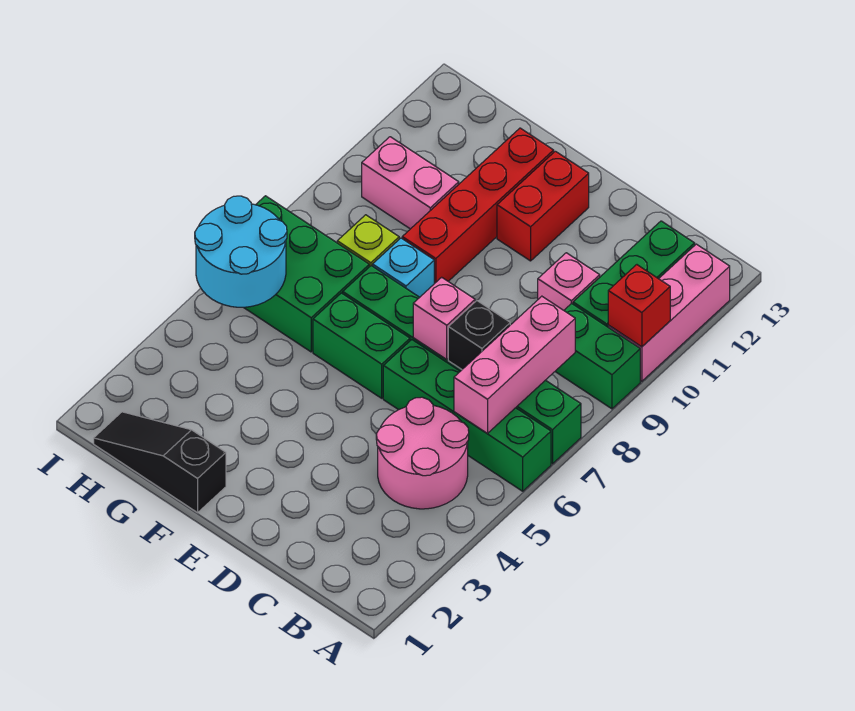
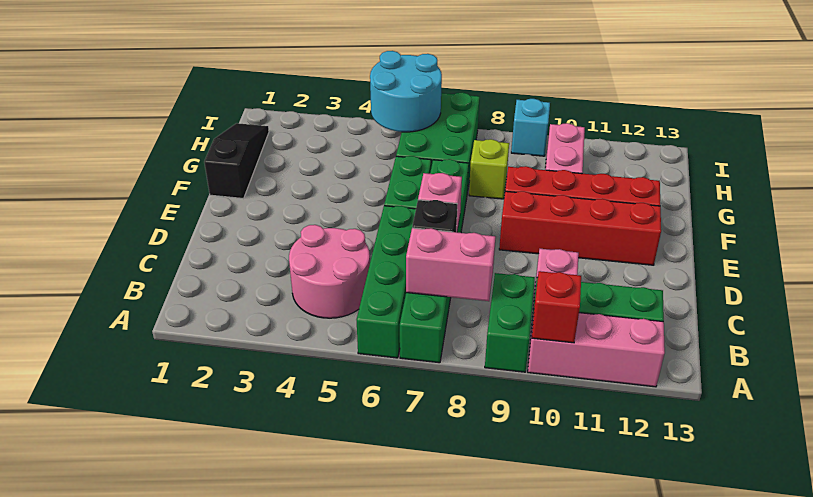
pink 1x3 brick [454,296,575,433] -> pink 1x2 brick [406,228,496,301]
red 1x2 brick [497,151,589,261] -> red 1x4 brick [499,191,661,265]
cyan 1x1 brick [373,238,434,297] -> cyan 1x1 brick moved to [511,99,550,156]

